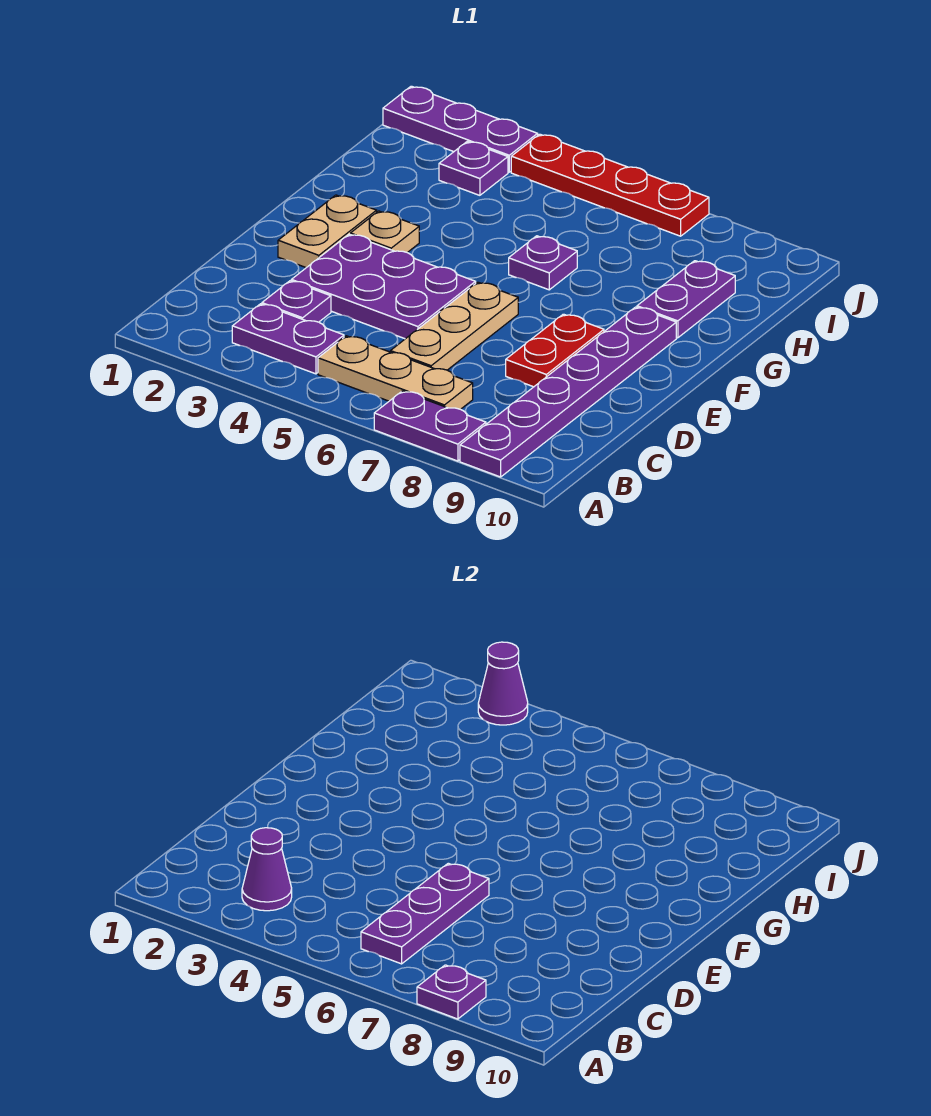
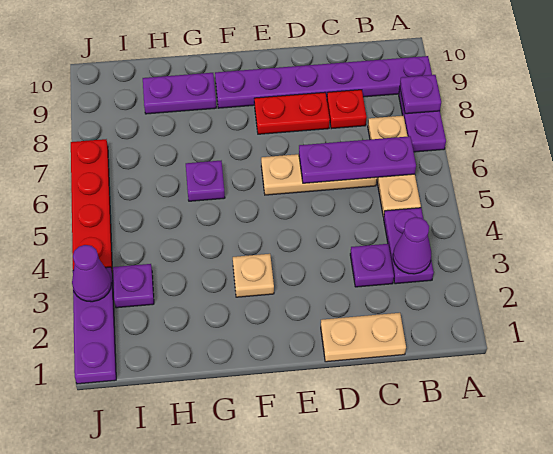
none -> red 1x1 plate [327,90,367,129]
purple 2x3 plate [291,234,476,339] -> none
tan 1x2 plate [278,195,377,268] -> tan 1x2 plate moved to [321,313,406,362]

